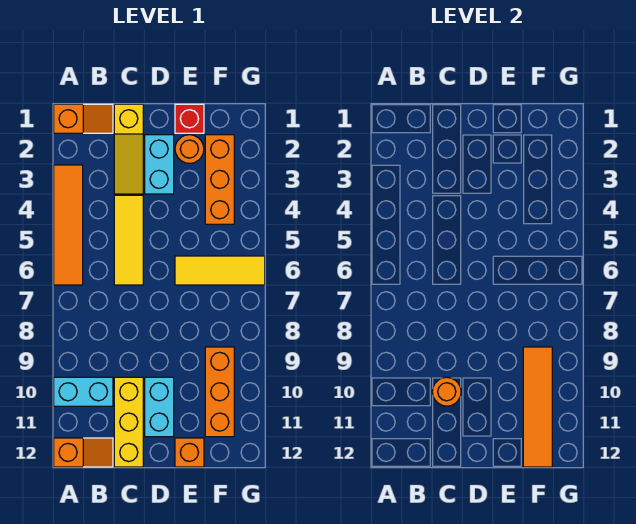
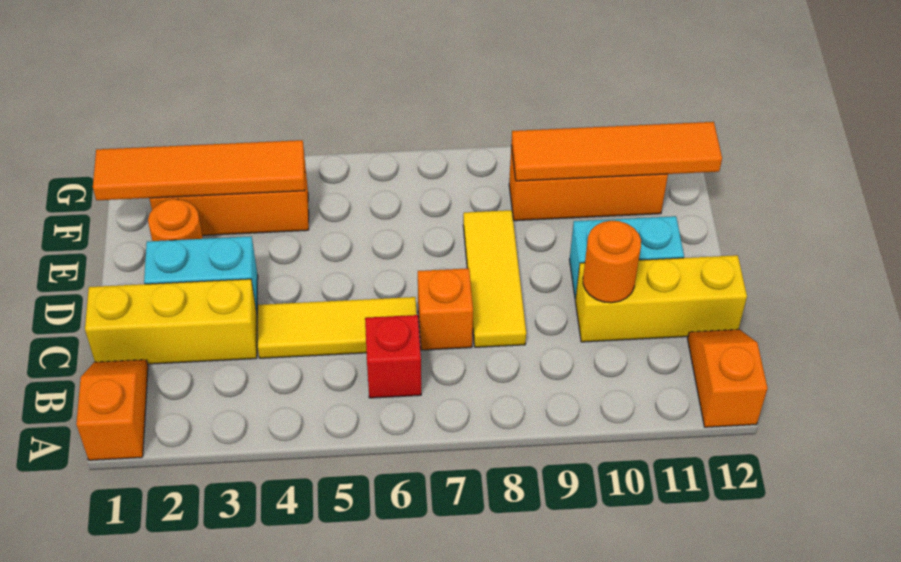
orange 1x4 tile [54,165,83,285] -> orange 1x4 tile moved to [93,140,305,200]
cyan 1x2 brick [54,377,113,406] -> none
yellow 1x3 slope [114,104,143,194] -> yellow 1x3 brick [85,279,257,364]
red 1x1 brick [175,104,204,133] -> red 1x1 brick moved to [365,315,421,398]
yellow 1x3 tile [175,256,265,285] -> yellow 1x3 tile moved to [463,210,526,347]
orange 1x1 brick [175,438,204,467] -> orange 1x1 brick moved to [418,268,473,350]

